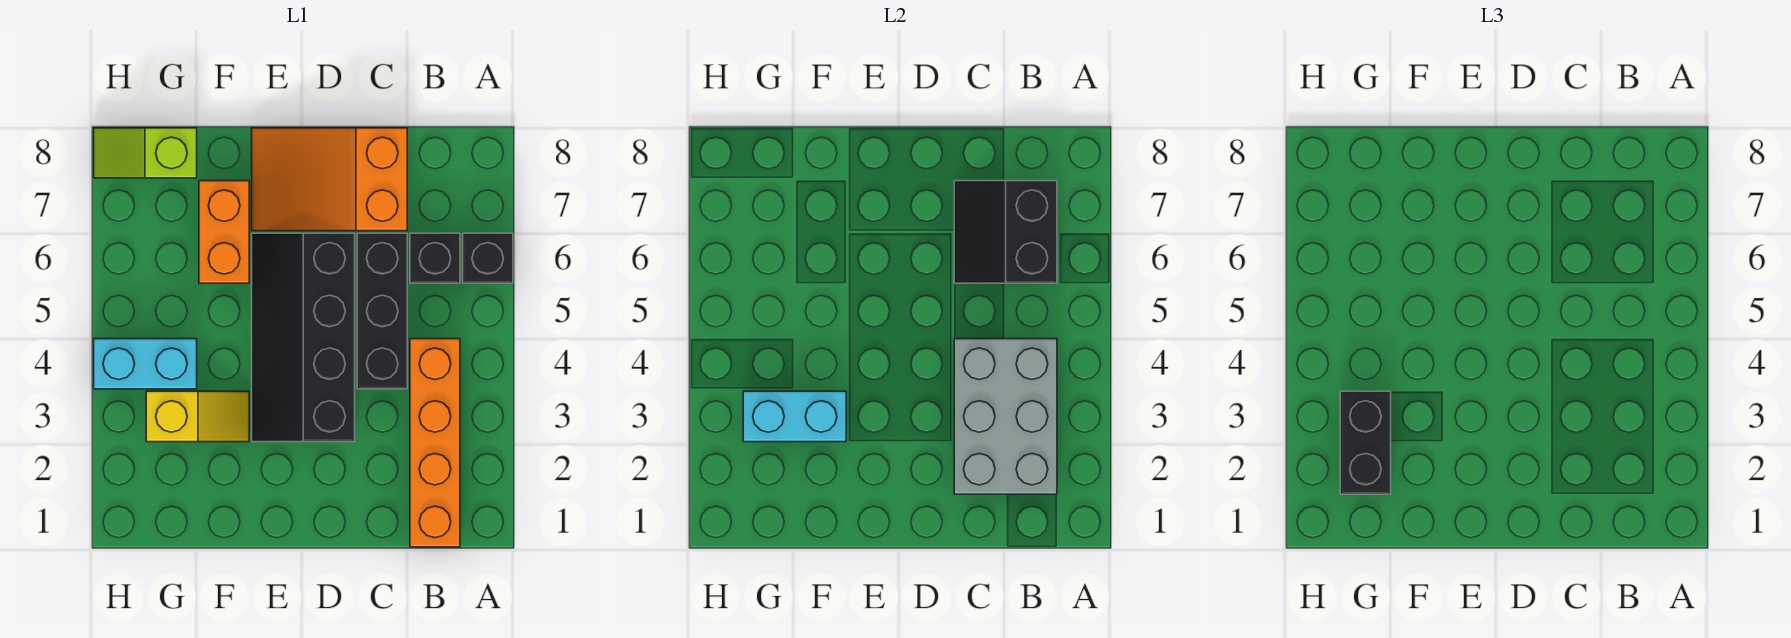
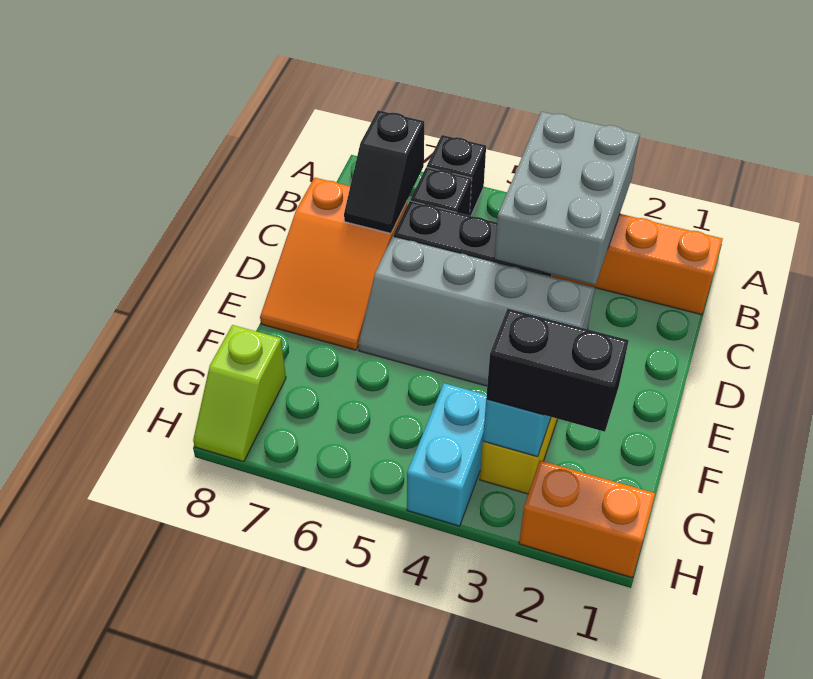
grey 2x3 brick [954,339,1057,494] -> grey 2x3 brick turned to [494,112,640,285]
black 2x2 slope [954,181,1057,283] -> black 1x2 slope [344,110,424,233]
black 2x4 slope [252,233,355,442] -> grey 2x4 slope [358,236,595,386]
orange 1x2 brick [199,181,249,283] -> orange 1x2 brick moved to [519,461,655,578]

